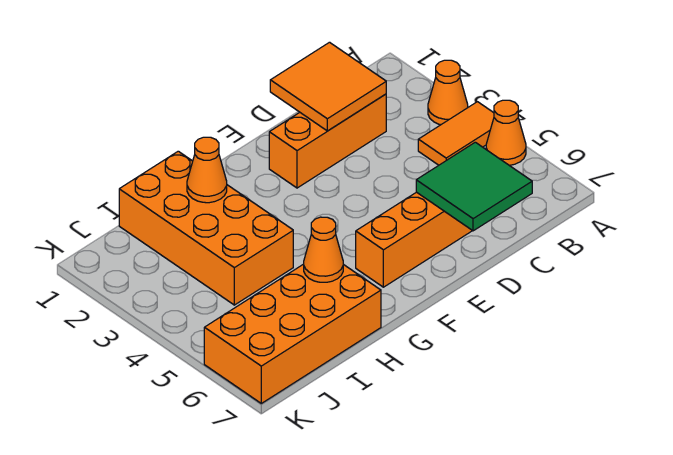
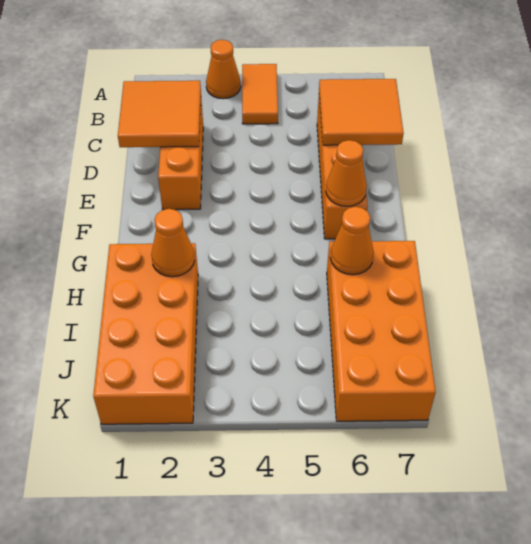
orange 1x1 cone [486,100,526,165] -> orange 1x1 cone moved to [326,140,367,206]
green 2x2 tile [416,142,532,231] -> orange 2x2 tile [319,79,404,145]
orange 2x4 brick [119,151,293,305] -> orange 2x4 brick turned to [93,243,198,424]

